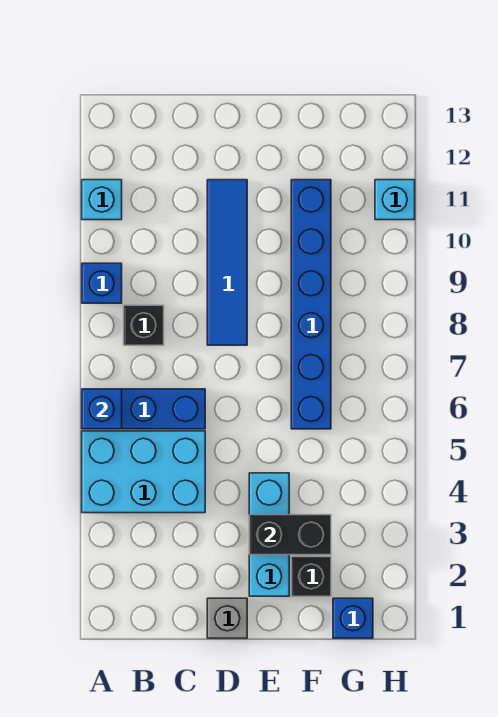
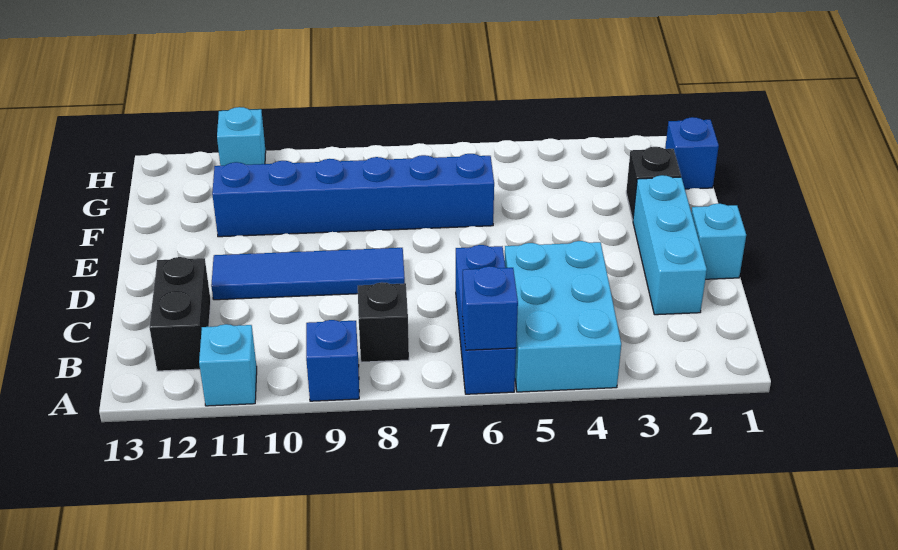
grey 1x1 brick [207,598,247,638] -> cyan 1x1 brick [691,204,746,279]
cyan 1x3 brick [249,473,289,596] -> cyan 1x3 brick turned to [633,175,707,315]
black 1x2 brick [249,515,331,555] -> black 1x2 brick moved to [149,257,211,371]

